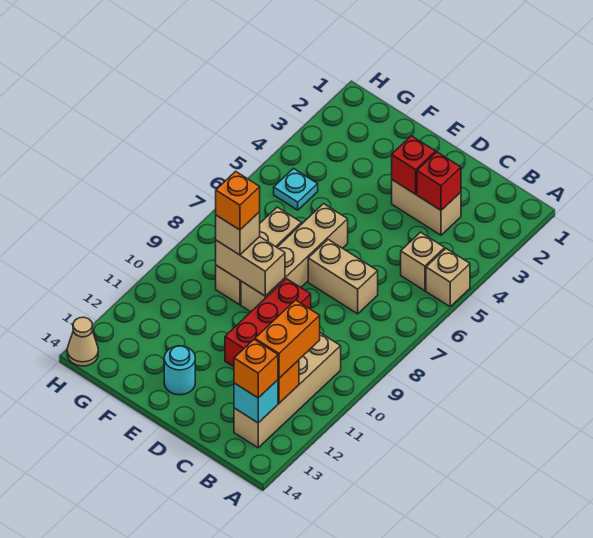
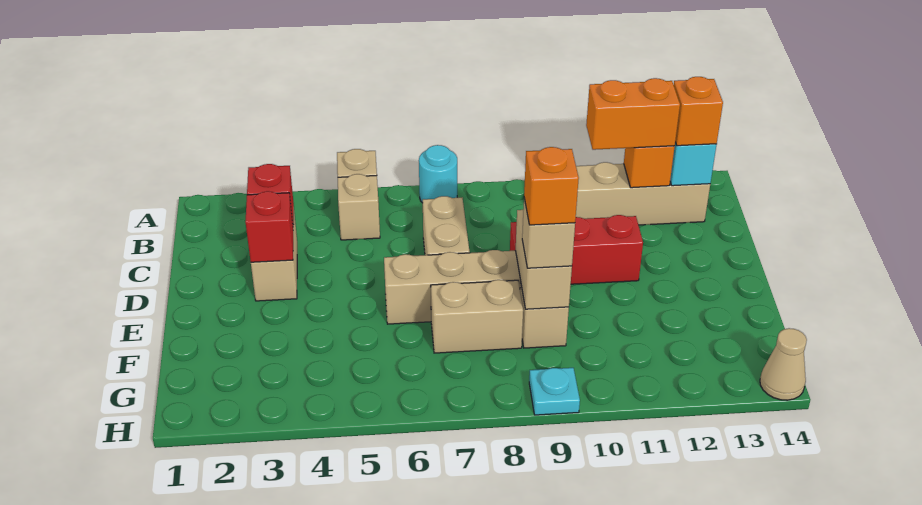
cyan 1x1 round brick [164,346,195,395] -> cyan 1x1 round brick moved to [419,145,457,203]
cyan 1x1 plate [274,169,318,210] -> cyan 1x1 plate moved to [529,368,580,415]

